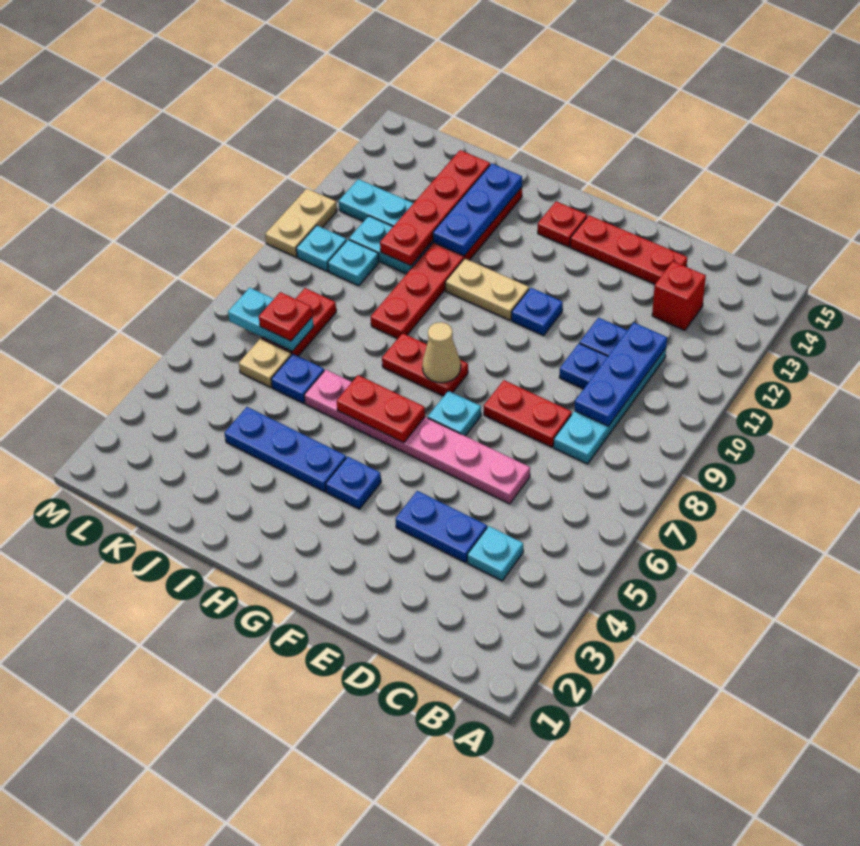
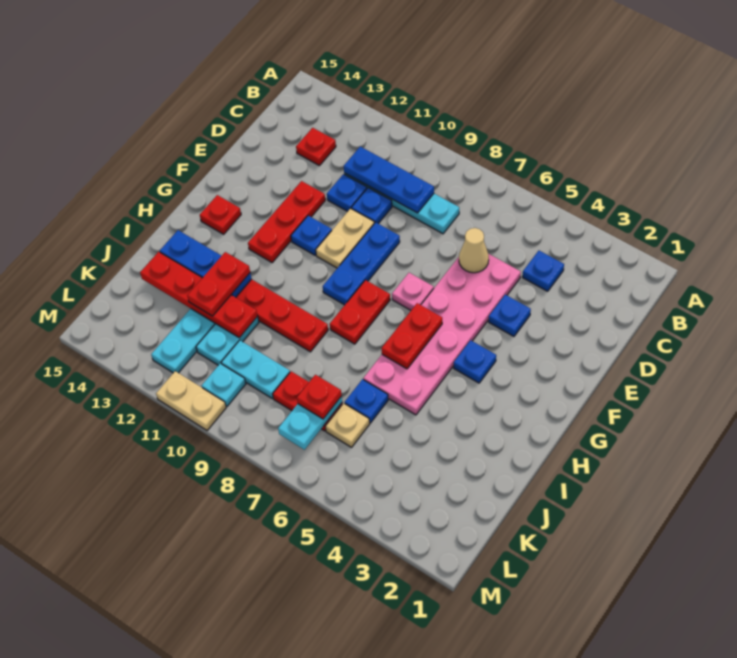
cyan 1x1 plate [467,526,523,581] -> blue 1x1 plate [522,251,564,291]
red 1x1 brick [652,261,706,330] -> red 1x1 plate [296,128,336,166]
blue 1x2 plate [396,491,487,563] -> blue 1x1 plate [489,295,531,336]
pink 1x6 plate [304,370,530,504] -> pink 2x6 plate [363,254,521,415]
red 1x2 plate [484,380,572,447] -> red 1x2 plate moved to [187,252,250,316]
red 1x3 plate [570,215,687,284] -> red 1x3 plate moved to [248,181,325,262]
cyan 1x1 plate [428,391,481,436] -> pink 1x1 plate [392,273,434,310]
tan 1x1 cone [422,322,461,383] -> tan 1x1 cone moved to [459,228,489,273]
tan 1x2 plate [445,259,529,320] -> tan 1x2 plate moved to [316,208,374,268]
blue 1x3 plate [225,407,346,492] -> blue 1x3 plate moved to [323,222,400,305]
cyan 1x1 plate [328,240,379,286] -> cyan 1x2 plate [221,340,290,399]

